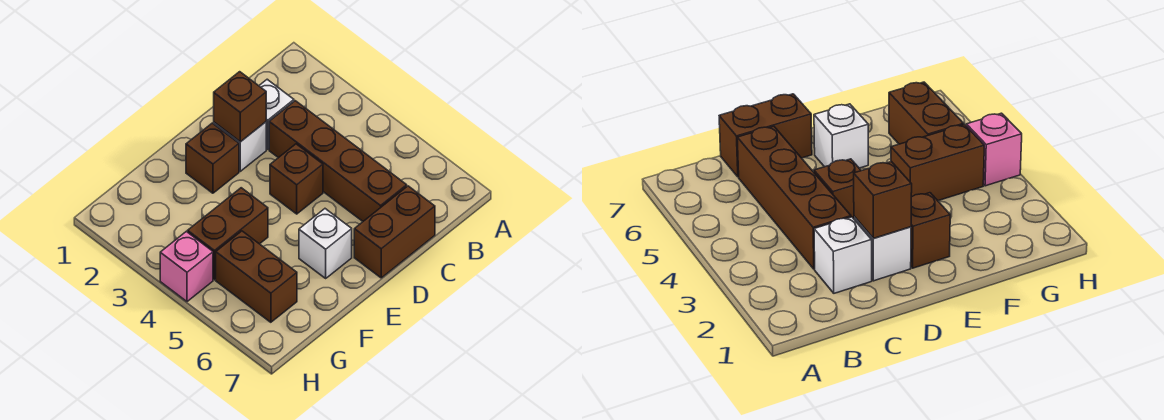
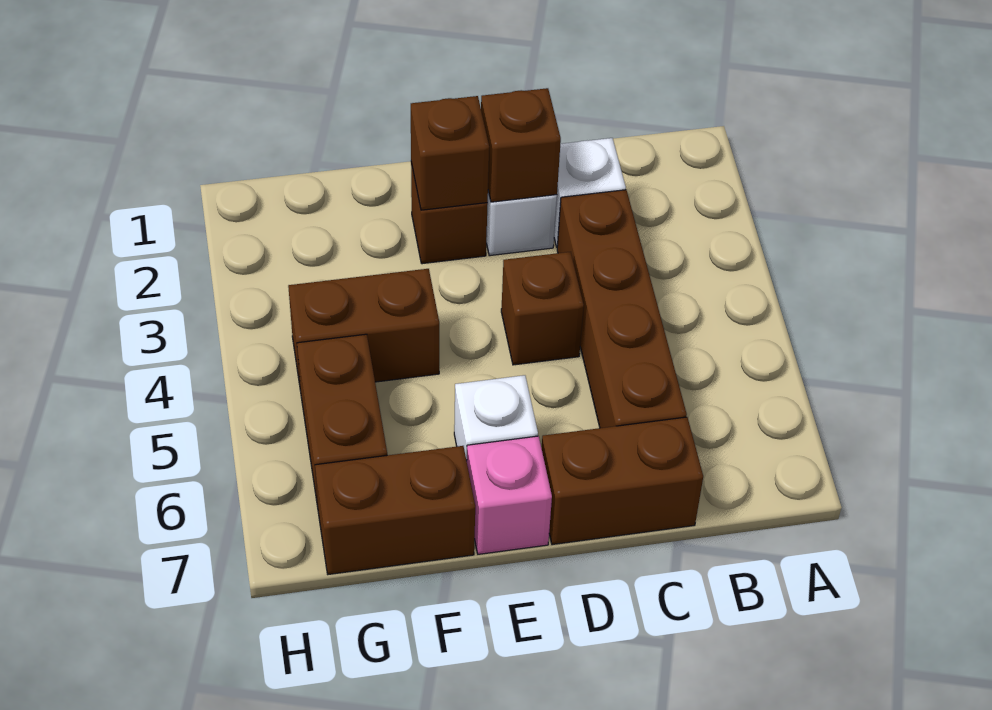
none -> brown 1x1 brick [411,96,489,210]
none -> brown 1x2 brick [315,446,475,574]
pink 1x1 brick [160,231,213,302] -> pink 1x1 brick moved to [467,436,552,554]

